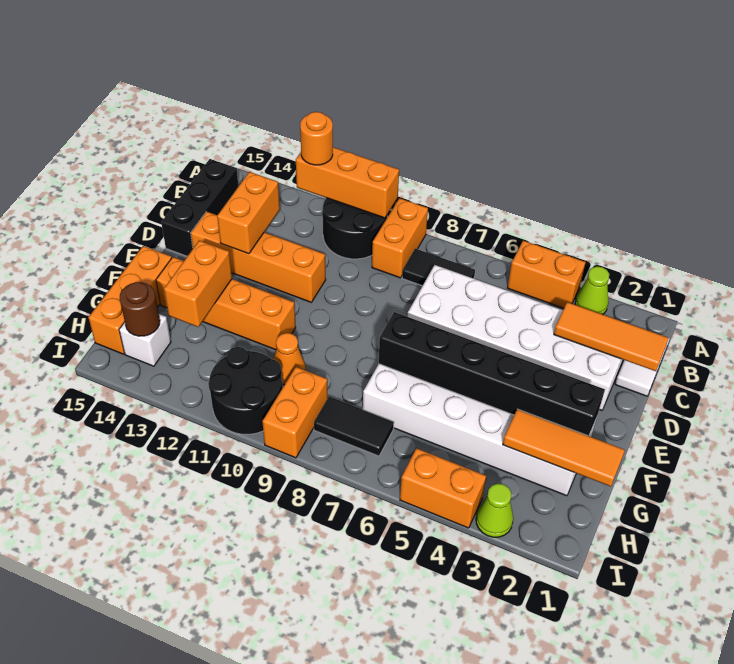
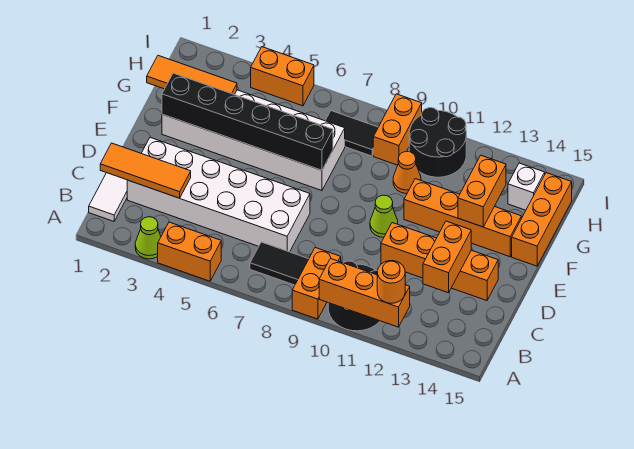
black 1x3 brick [161,159,238,256] -> none
brown 1x1 round brick [120,282,160,336] -> none
lime 1x1 cone [476,484,513,537] -> lime 1x1 cone moved to [370,195,398,237]

